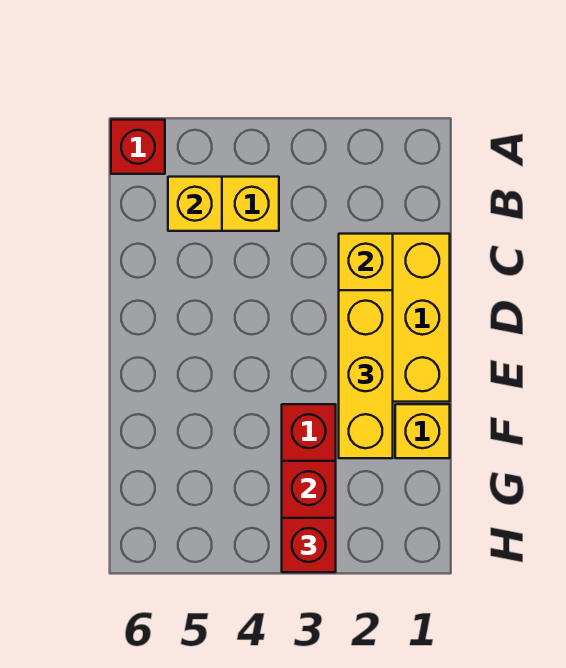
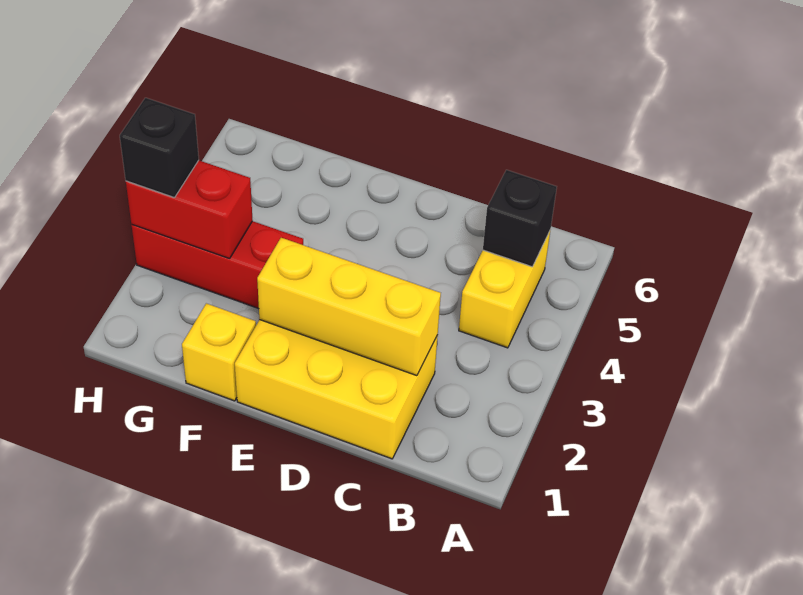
red 1x1 brick [111,120,165,174] -> none
yellow 1x1 brick [168,177,222,231] -> black 1x1 brick [483,170,557,267]
yellow 1x3 brick [339,290,393,458] -> none
red 1x1 brick [282,518,336,572] -> black 1x1 brick [120,98,199,198]

